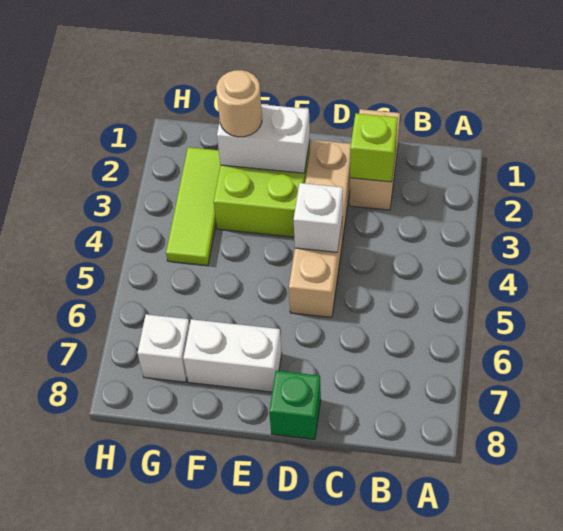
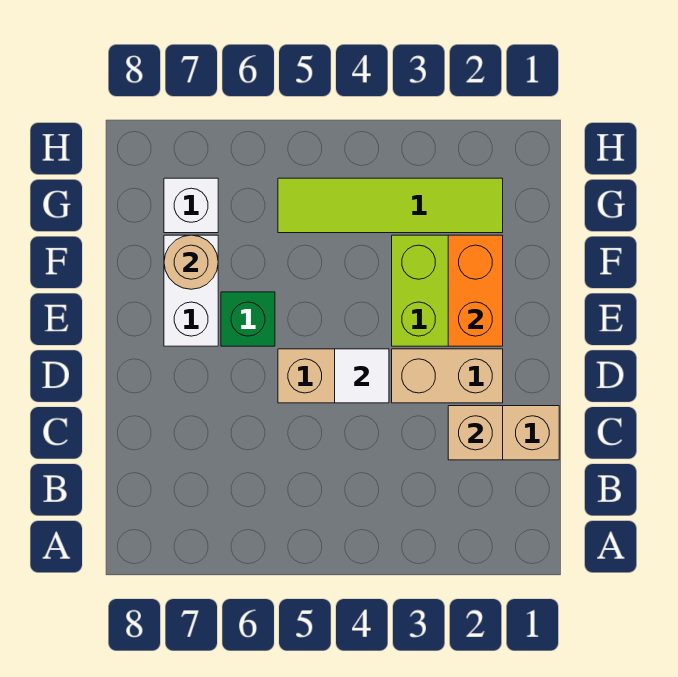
lime 1x1 brick [350,113,398,182] -> tan 1x1 brick [448,406,503,460]
white 1x1 brick [294,183,343,252] -> white 1x1 tile [335,349,389,403]
green 1x1 brick [269,371,321,439] -> green 1x1 brick moved to [221,292,275,346]
white 1x2 brick [217,104,310,173] -> orange 1x2 brick [448,235,503,346]
tan 1x1 round brick [216,70,262,137] -> tan 1x1 round brick moved to [164,235,218,289]
lime 1x3 tile [166,147,220,266] -> lime 1x4 tile [278,178,503,233]

